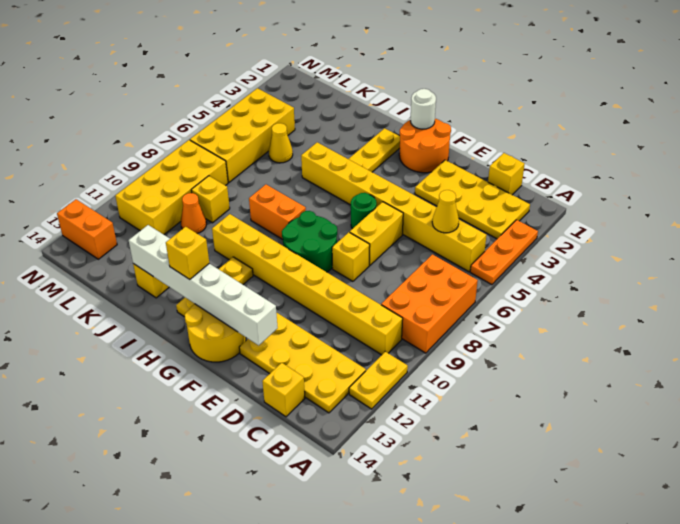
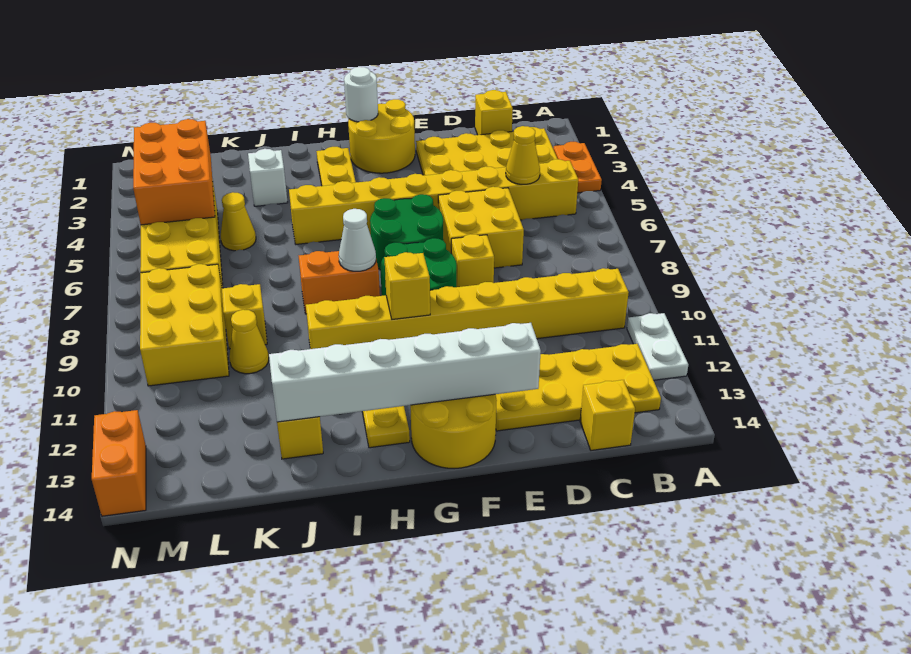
orange 1x3 plate [470,220,538,285] -> orange 1x2 plate [553,142,602,193]
orange 2x3 brick [381,254,478,353] -> orange 2x3 brick moved to [133,119,215,225]
yellow 1x2 plate [349,352,408,409] -> white 1x2 plate [627,313,688,380]
yellow 1x2 brick [350,202,403,265] -> yellow 2x2 brick [438,187,524,268]
orange 2x2 round brick [399,119,451,173] -> yellow 2x2 round brick [348,99,415,173]
green 1x1 round brick [351,193,377,229] -> green 2x2 round brick [370,194,444,270]
none -> white 1x1 cone [339,209,376,271]
yellow 1x1 brick [166,227,209,279] -> yellow 1x1 brick moved to [384,252,430,319]
none -> white 1x1 brick [248,149,288,206]
orange 1x1 cone [181,193,206,234] -> yellow 1x1 cone [229,310,269,374]
yellow 2x4 brick [115,140,228,234] -> yellow 2x3 brick [140,264,229,386]
orange 1x2 brick [57,199,117,259] -> orange 1x2 brick turned to [92,410,146,516]

